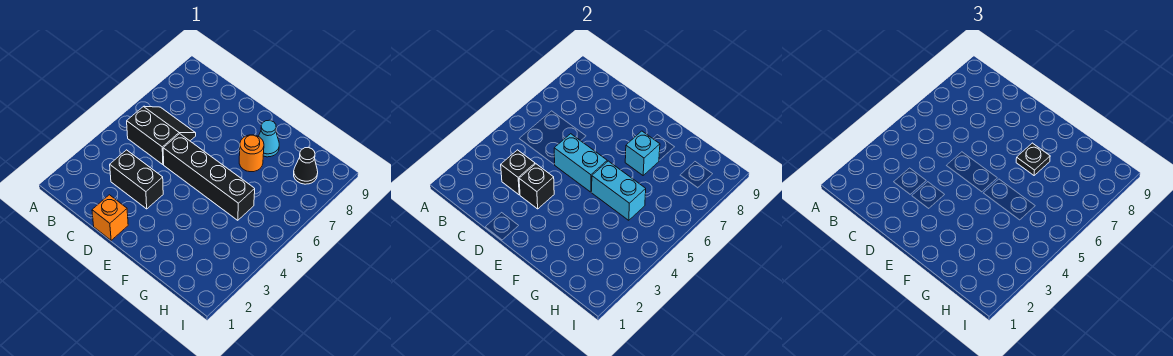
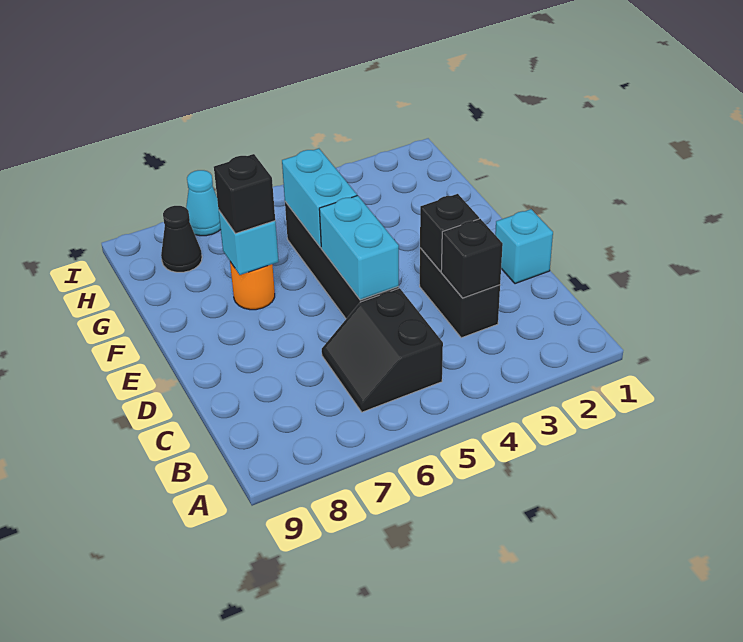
orange 1x1 brick [92,195,128,240] -> cyan 1x1 brick [495,209,553,284]
black 1x1 plate [1016,143,1050,175] -> black 1x1 brick [214,154,275,234]
cyan 1x1 cone [259,120,279,157] -> cyan 1x1 cone moved to [186,170,221,236]

